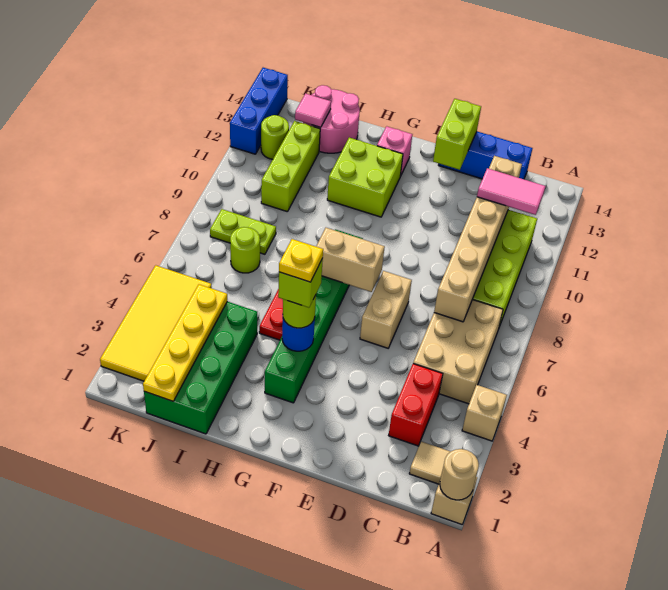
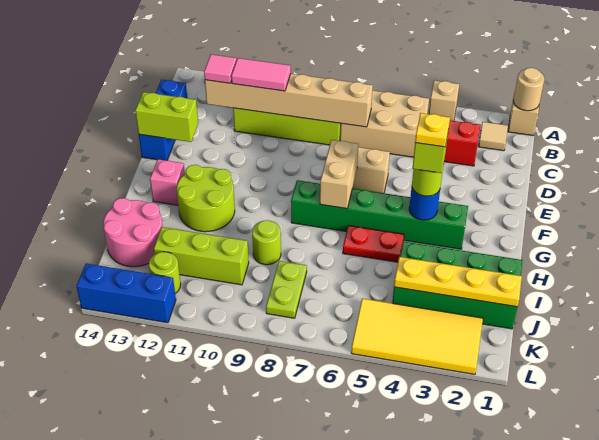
pink 1x2 tile [477,168,545,215] -> pink 1x2 tile turned to [231,58,291,91]
lime 2x2 brick [327,138,403,217] -> lime 2x2 round brick [177,165,235,232]
lime 1x1 round brick [230,227,260,273] -> lime 1x1 round brick moved to [252,220,281,265]
pink 1x1 tile [295,94,331,127] -> pink 1x1 tile moved to [204,54,236,83]

